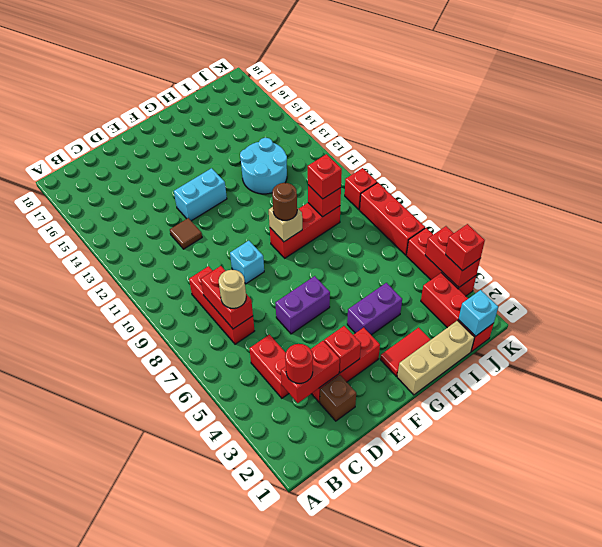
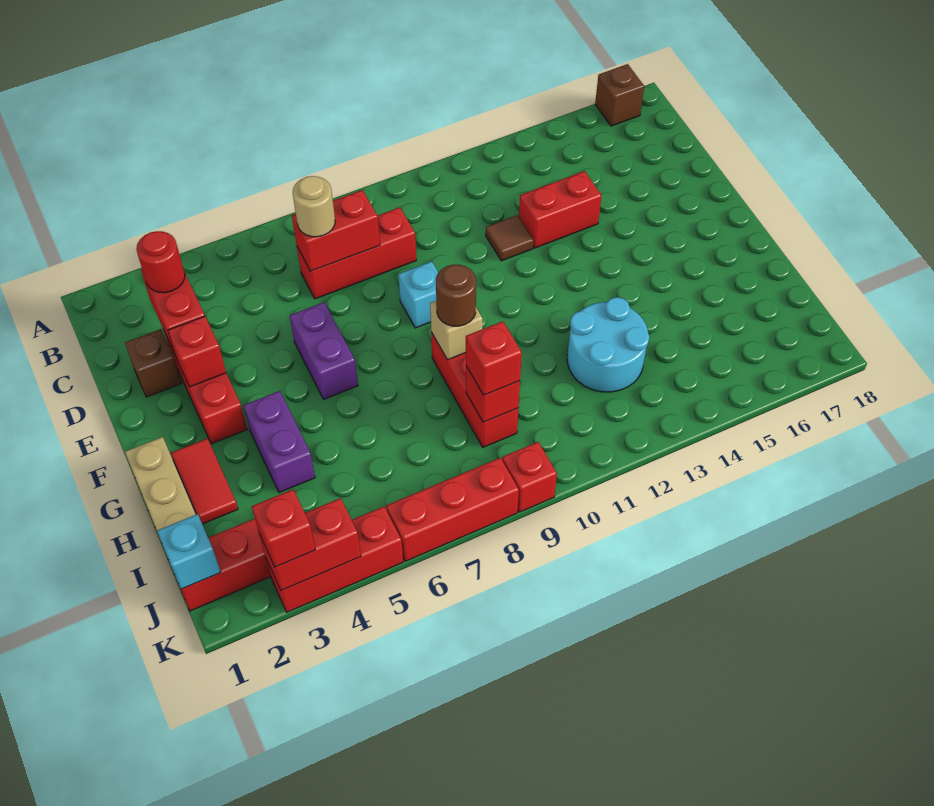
none -> brown 1x1 brick [595,64,644,126]
red 1x2 brick [250,335,289,398] -> red 1x2 brick moved to [519,171,601,248]
cyan 1x2 brick [174,168,227,221] -> none

